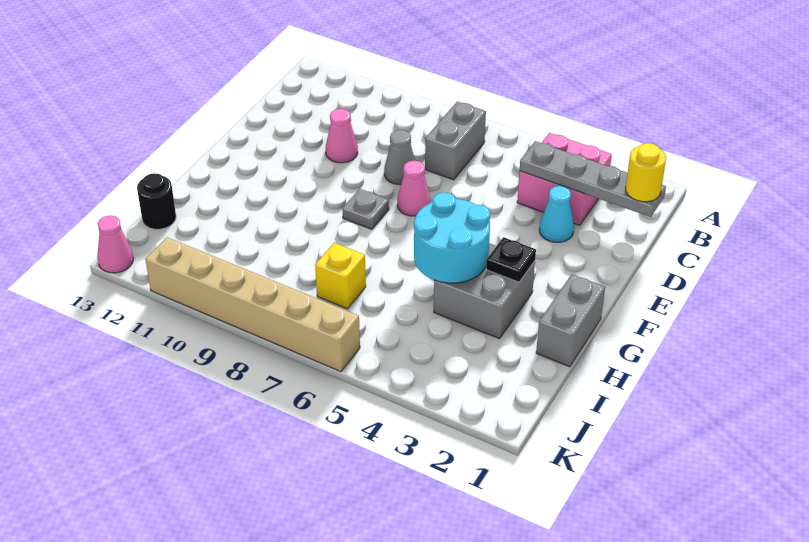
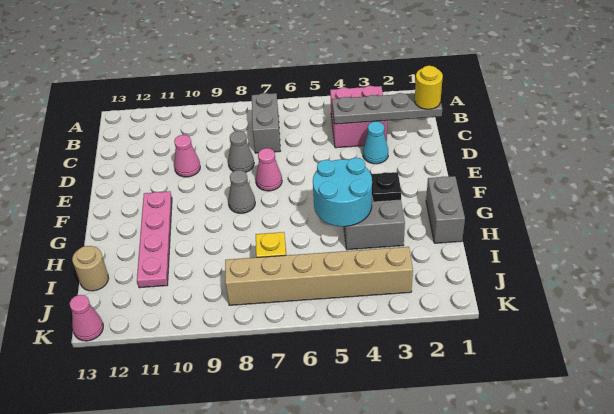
grey 1x1 plate [342,189,389,229] -> grey 1x1 cone [228,170,255,213]
none -> pink 1x4 plate [137,191,172,288]
black 1x1 round brick [137,173,176,229] -> tan 1x1 round brick [72,246,109,291]
tan 1x6 brick [146,238,360,372] -> tan 1x6 brick moved to [225,247,413,305]

